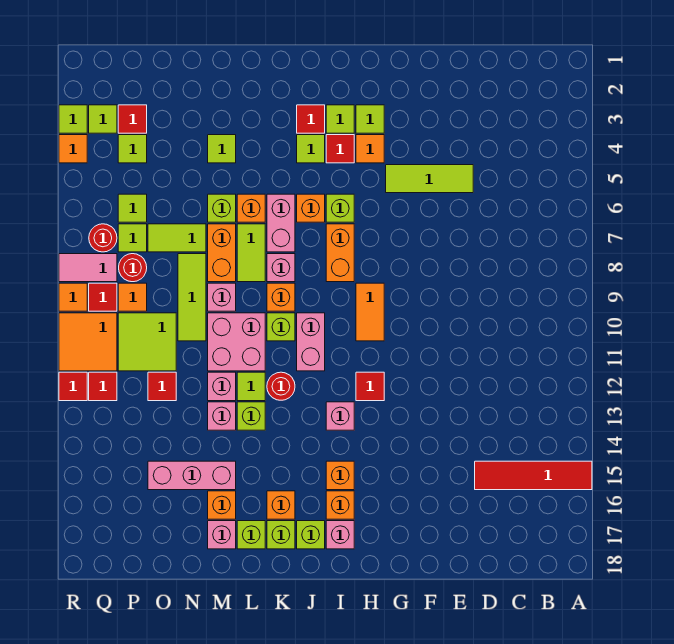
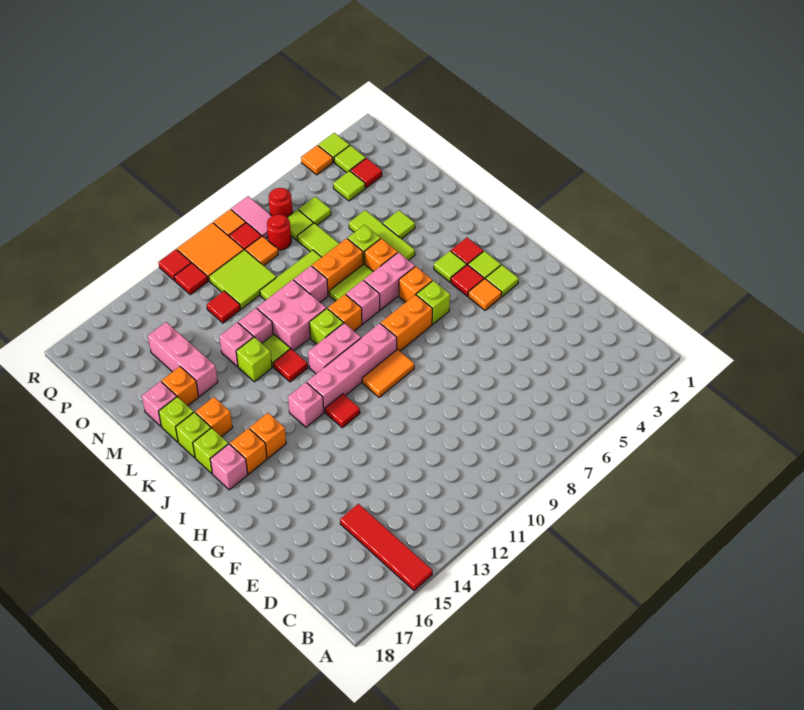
lime 1x3 tile [386,165,473,193] -> lime 1x3 tile moved to [349,210,415,260]
none -> pink 1x4 brick [307,323,397,412]
red 1x1 round brick [267,372,295,400] -> red 1x1 tile [273,349,308,382]

